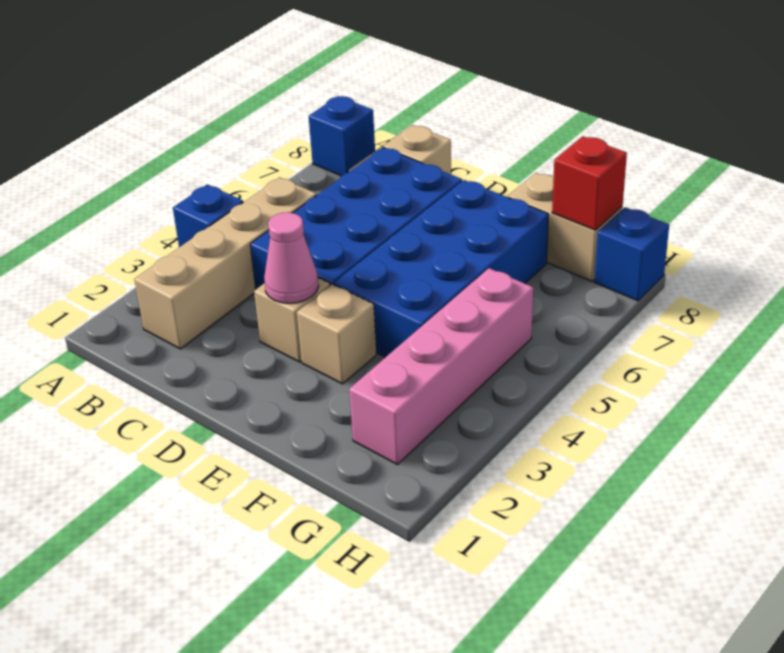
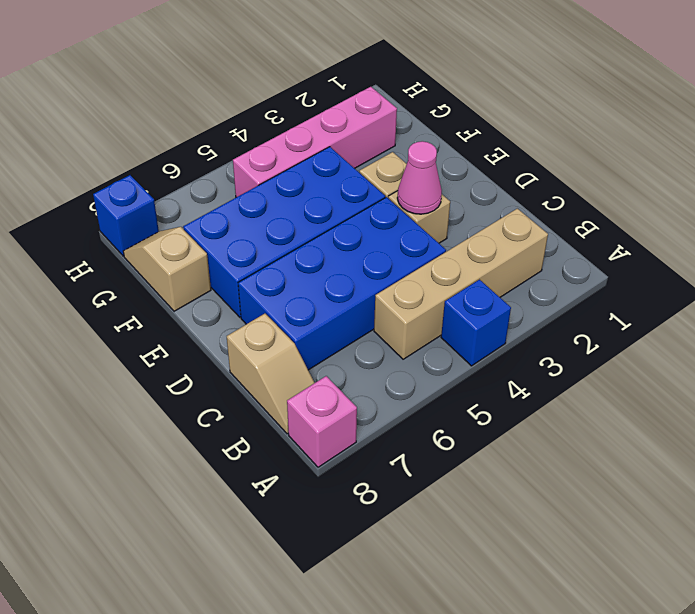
blue 1x1 brick [309,96,375,176] -> pink 1x1 brick [287,376,357,467]
tan 1x2 brick [508,173,623,281] -> tan 1x2 slope [123,227,211,311]
red 1x1 brick [552,136,627,230] -> none

